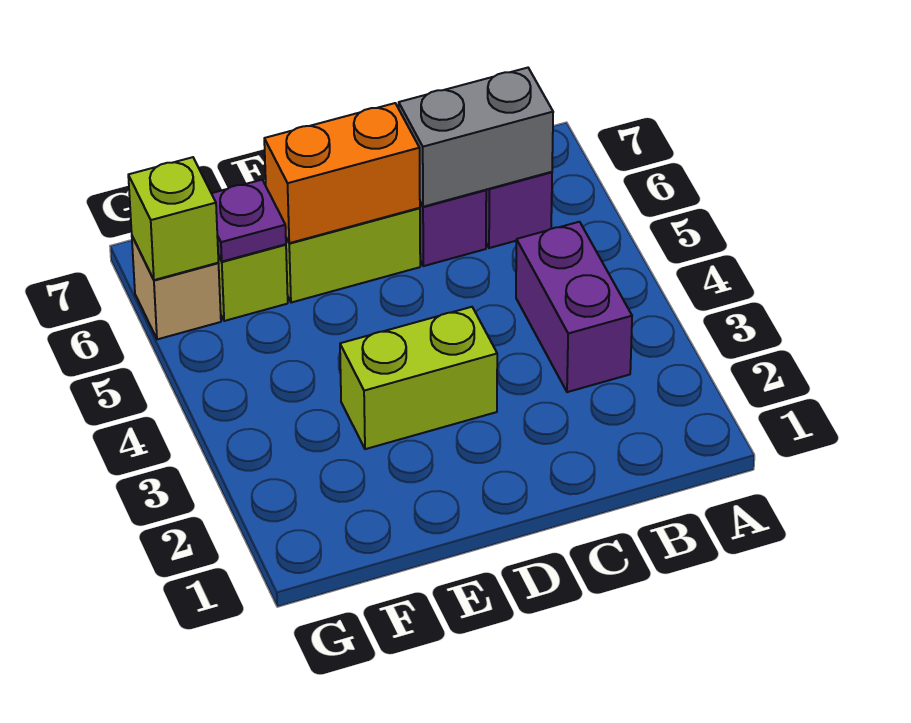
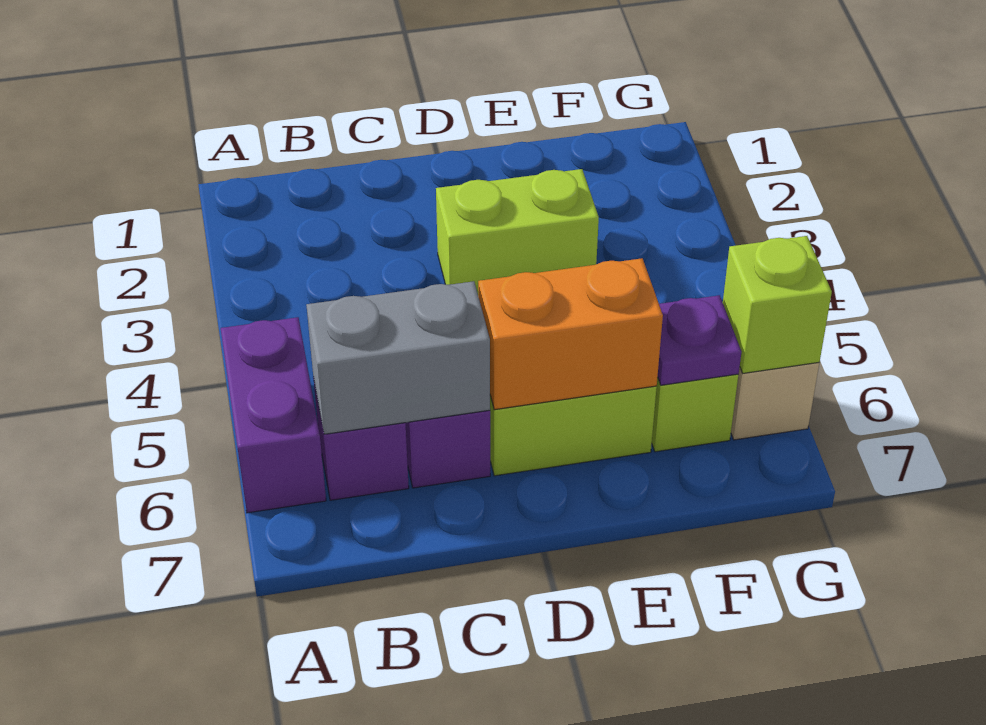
purple 1x2 brick [516,222,632,392] -> purple 1x2 brick moved to [221,317,326,513]

